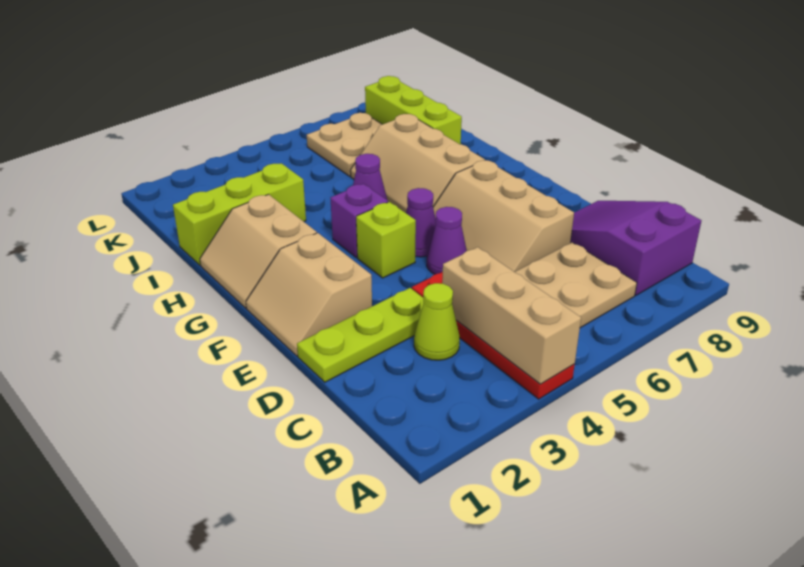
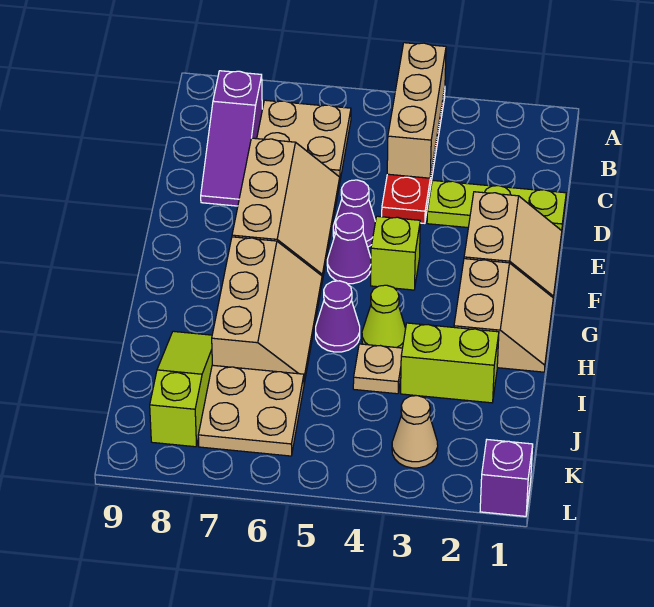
purple 2x3 slope [570,201,701,295] -> purple 1x3 slope [201,71,262,206]
lime 1x1 cone [414,283,460,360] -> lime 1x1 cone moved to [362,285,406,348]
purple 1x1 brick [331,184,388,258] -> purple 1x1 brick moved to [480,440,533,516]
lime 1x3 brick [173,163,306,265] -> lime 1x2 brick [401,323,499,403]
none -> tan 1x1 plate [353,344,402,394]
lime 1x3 brick [365,76,462,144] -> lime 1x3 slope [150,331,212,447]
none -> tan 1x1 cone [392,396,438,468]

